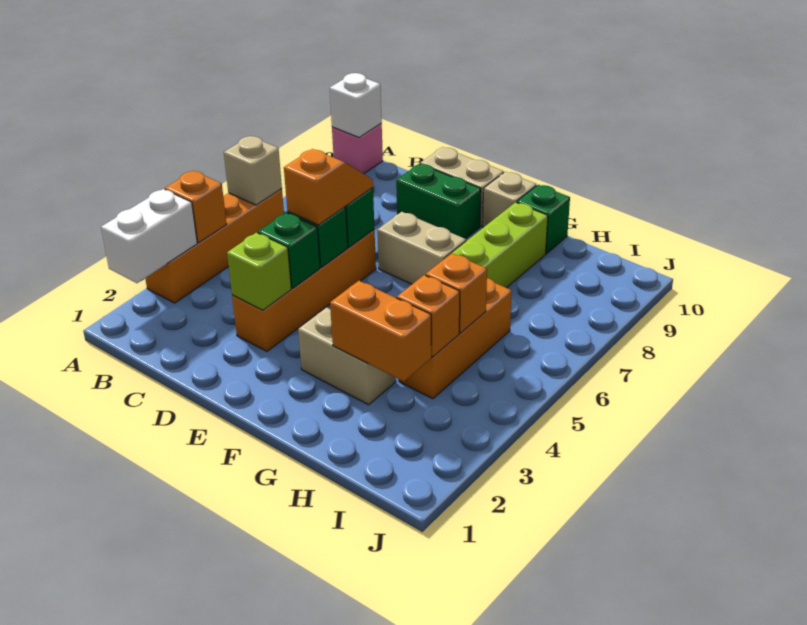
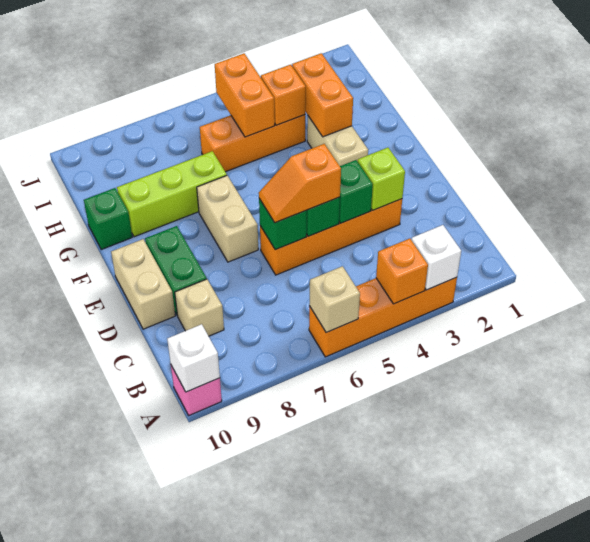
white 1x2 brick [101,189,197,283] -> white 1x1 brick [411,225,461,290]
tan 1x1 brick [483,172,536,227] -> tan 1x1 brick moved to [175,279,224,336]
orange 1x1 brick [426,253,487,333] -> orange 1x2 brick [215,54,275,137]

